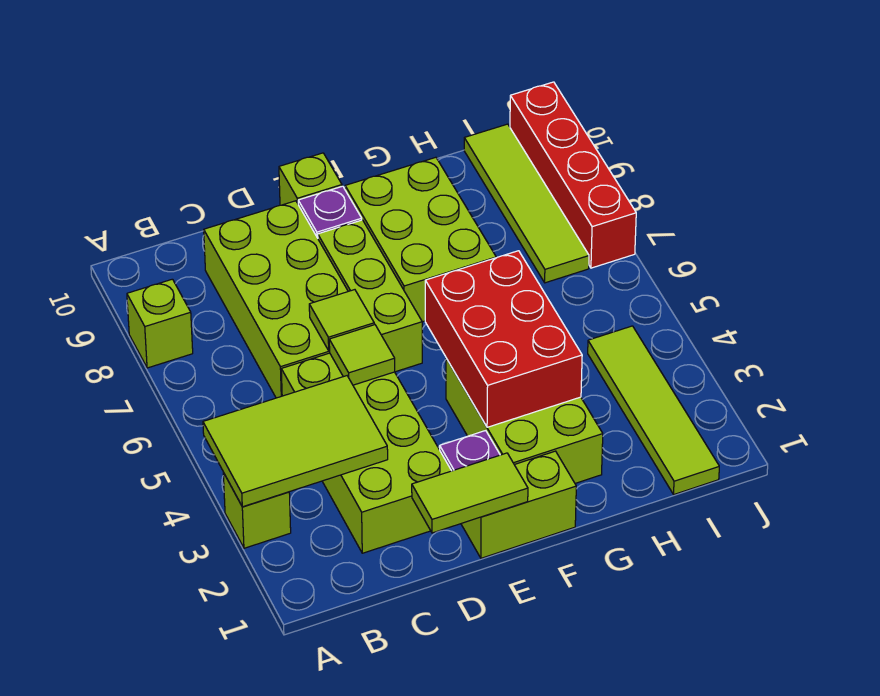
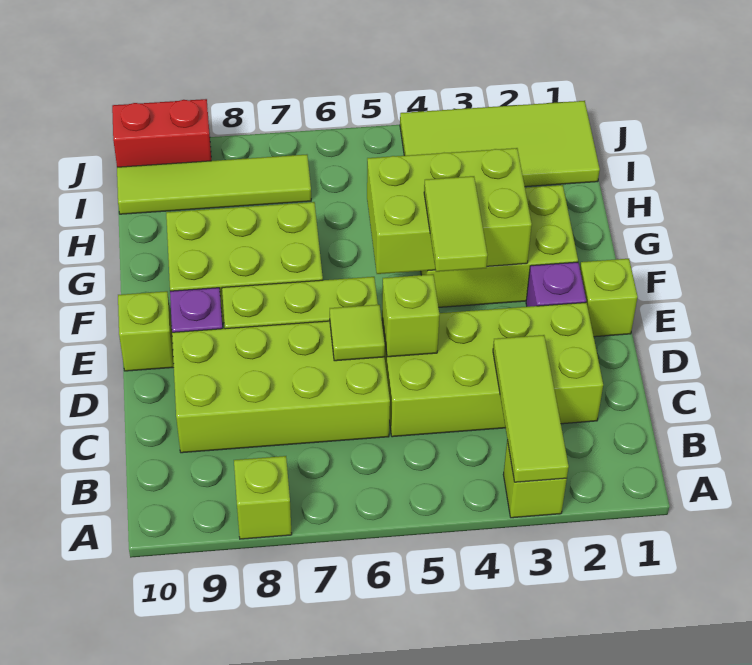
lime 2x3 tile [203,376,388,507] -> lime 1x3 tile [493,335,569,482]
lime 1x2 tile [412,453,528,533] -> lime 1x2 tile moved to [424,176,488,272]
lime 1x1 tile [329,325,395,385] -> lime 1x1 brick [382,274,439,357]
lime 1x2 brick [461,451,576,558] -> lime 1x1 brick [580,259,638,337]
red 2x3 brick [425,251,582,427] -> lime 2x3 brick [367,148,532,274]
lime 1x4 tile [588,326,719,494] -> lime 2x4 tile [400,101,600,187]
red 1x4 brick [510,82,636,268] -> red 1x2 brick [112,99,211,167]

